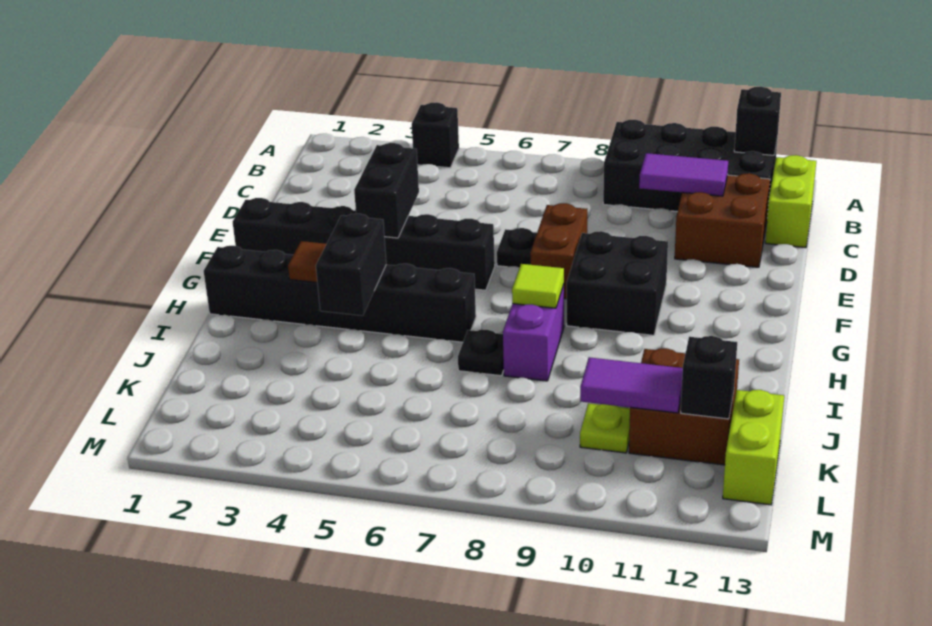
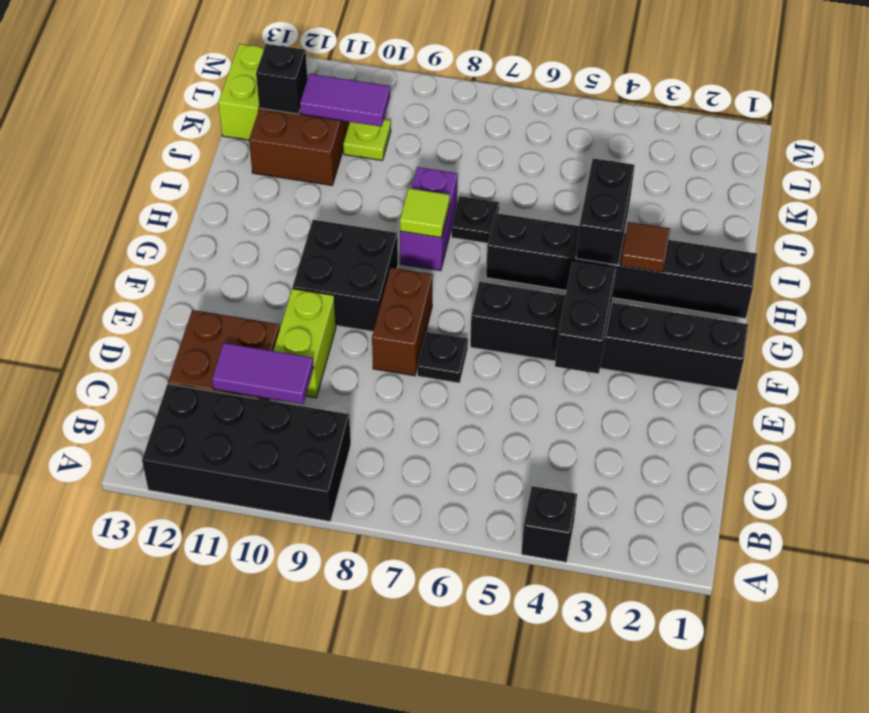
black 1x1 brick [734,87,781,155] -> none
lime 1x2 brick [765,155,816,248] -> lime 1x2 brick moved to [273,289,336,398]

